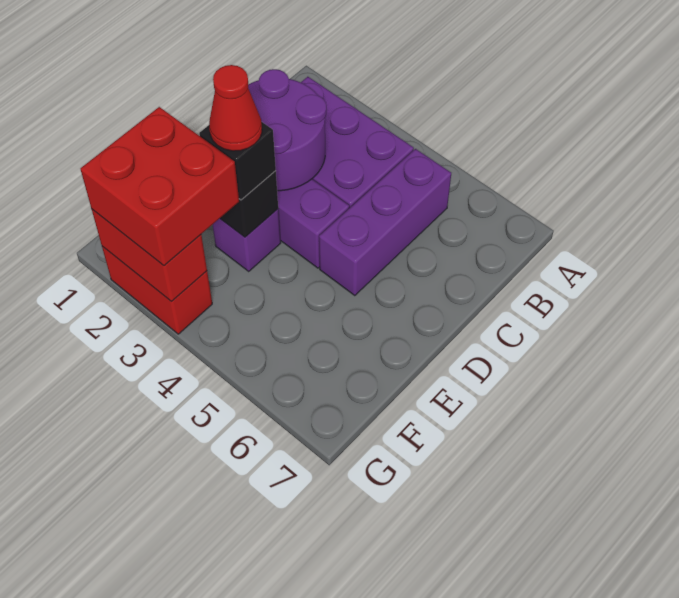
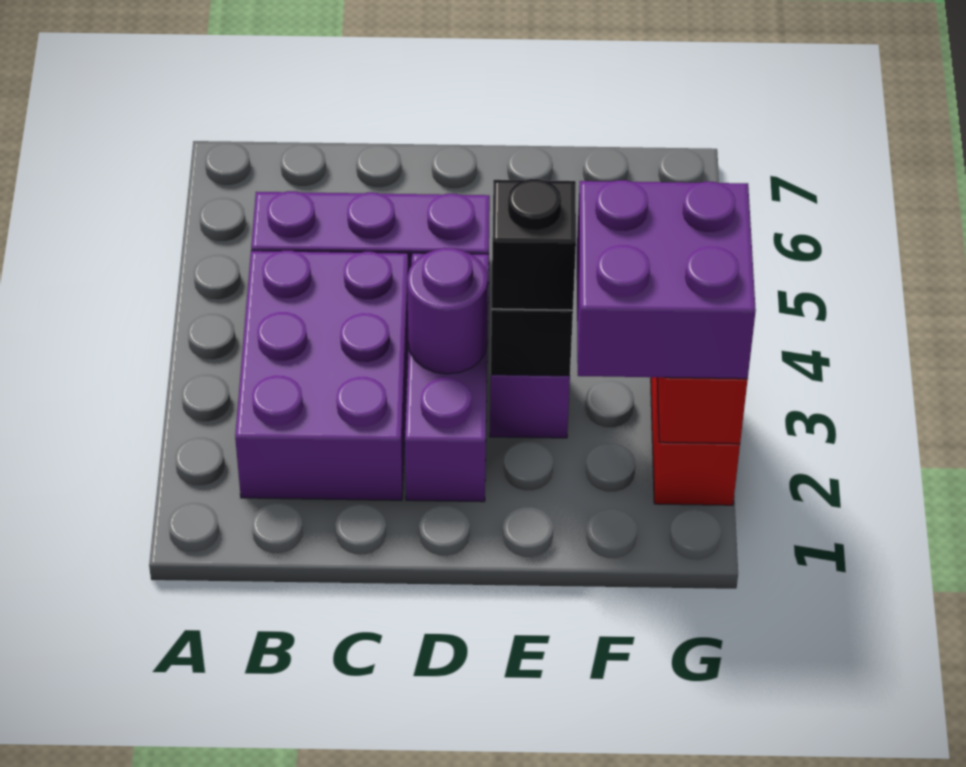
purple 2x2 round brick [248,69,326,191] -> purple 1x1 round brick [407,248,488,374]
red 1x1 cone [209,65,262,151] -> none
red 2x2 brick [80,107,239,266] -> purple 2x2 brick [577,180,756,379]

